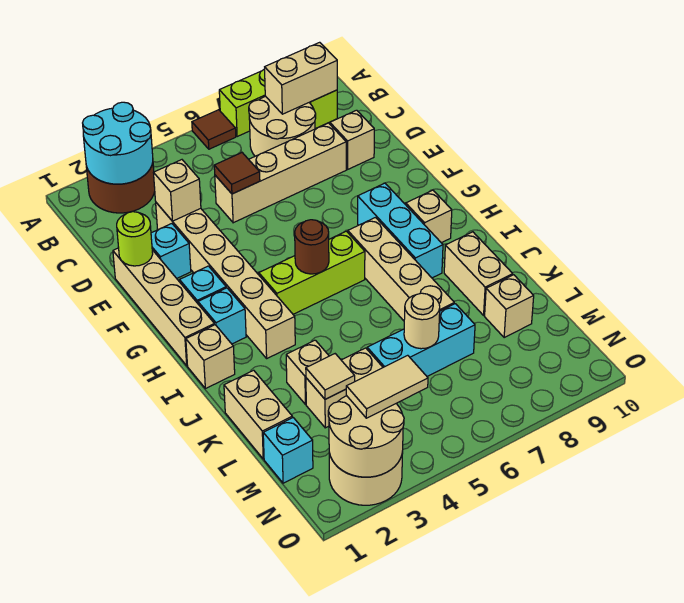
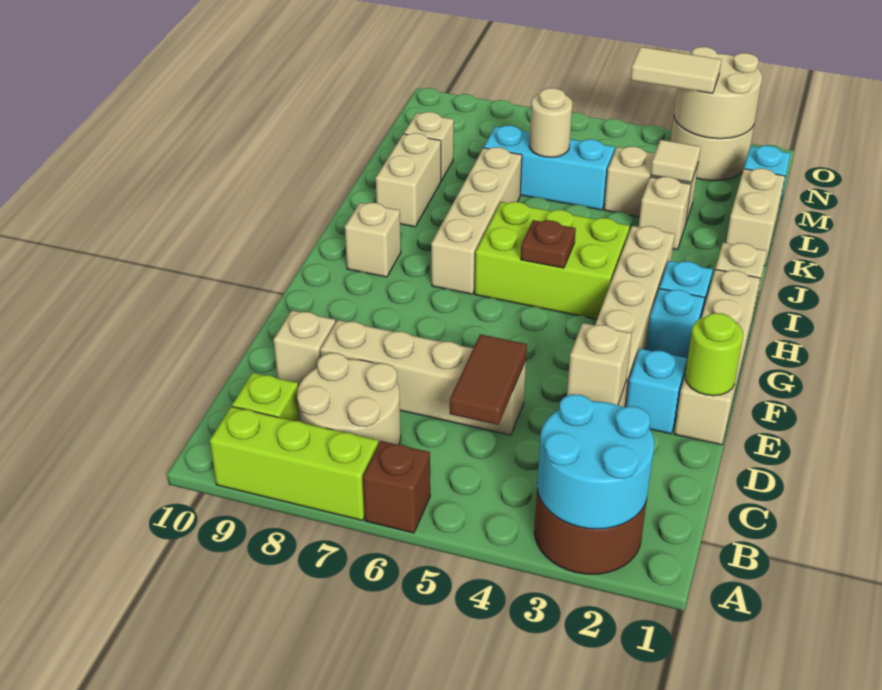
brown 1x1 tile [192,110,236,149] -> brown 1x1 brick [363,441,430,533]
tan 1x2 brick [265,42,337,114] -> none
brown 1x1 tile [214,153,260,194] -> brown 1x2 tile [450,334,527,425]
cyan 1x3 brick [358,183,443,278] -> none
lime 1x3 brick [259,231,365,314] -> lime 2x3 brick [475,202,630,319]
brown 1x1 round brick [295,220,329,274] -> brown 1x1 plate [521,220,576,268]

